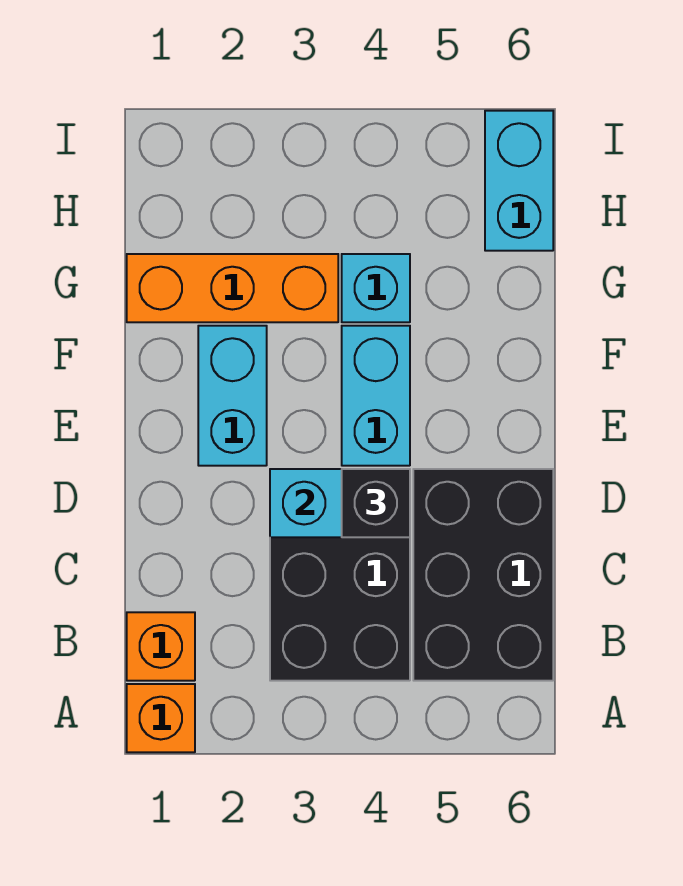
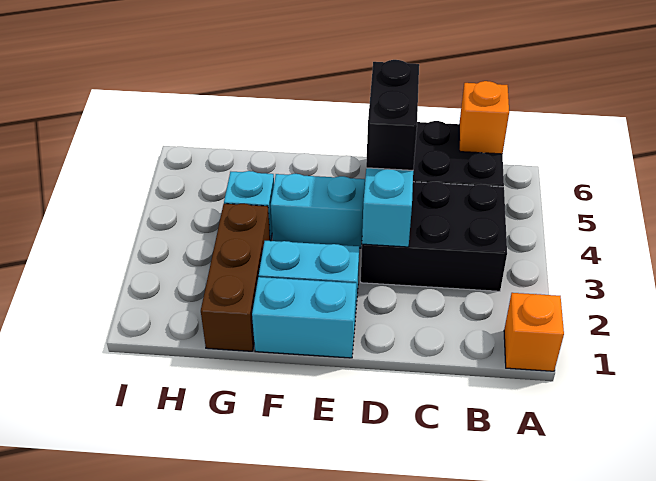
orange 1x1 brick [127,612,195,681] -> orange 1x1 brick moved to [459,81,509,154]
black 1x1 brick [342,469,410,537] -> black 1x2 brick [366,60,419,170]
orange 1x3 brick [127,254,338,322] -> brown 1x3 brick [201,204,270,351]
cyan 1x2 brick [485,111,553,251] -> cyan 1x2 brick moved to [252,277,356,358]

